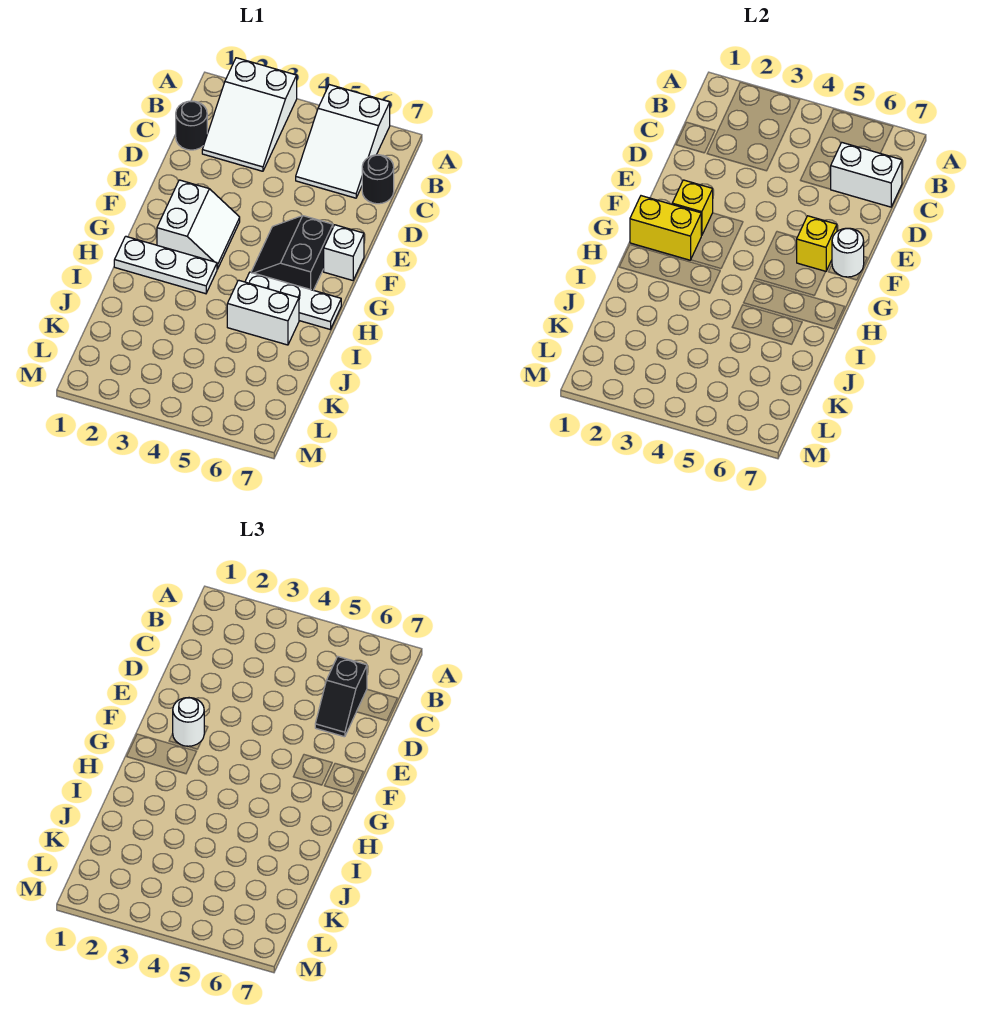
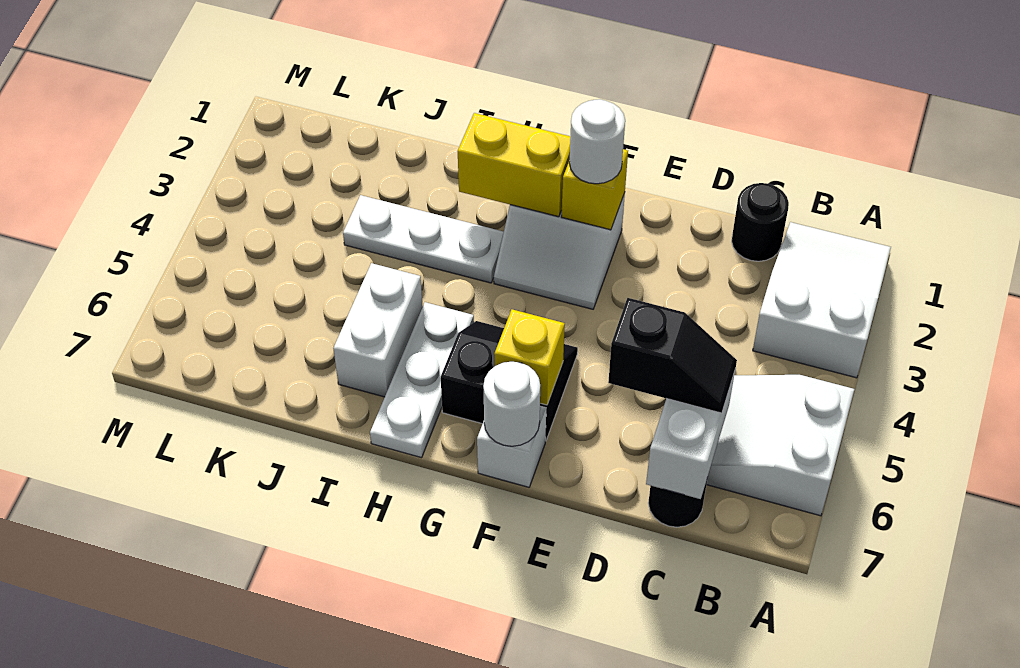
white 2x3 slope [202,58,297,171] -> white 2x3 slope turned to [753,222,891,378]
black 1x2 slope [315,657,367,737] -> black 1x2 slope turned to [608,298,737,413]
yellow 1x2 brick [630,196,701,260] -> yellow 1x2 brick turned to [458,113,570,217]
white 1x3 plate [114,236,217,294] -> white 1x3 plate turned to [343,195,504,283]

